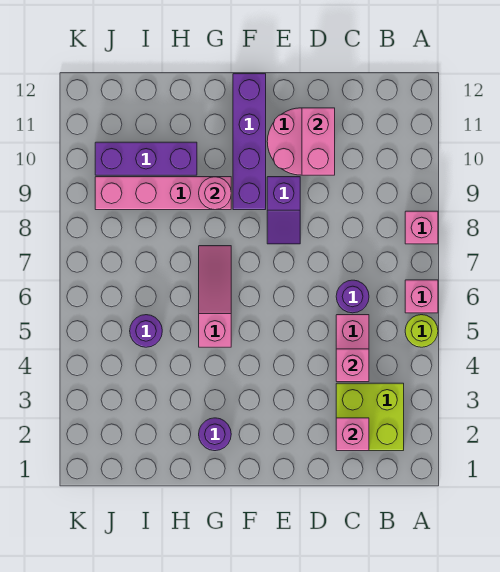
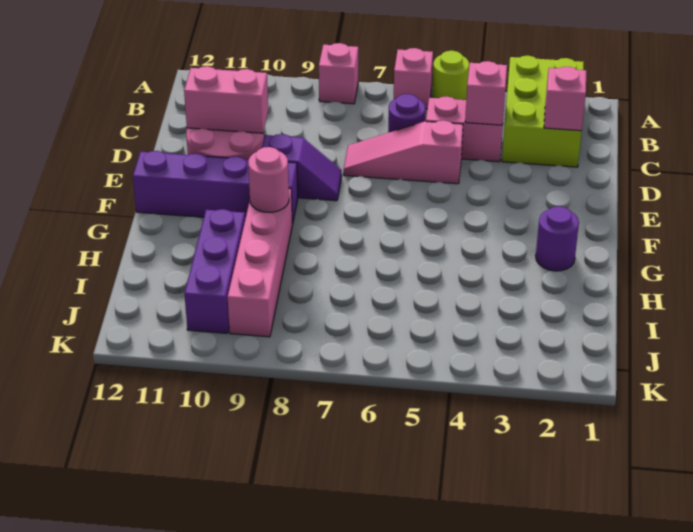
lime 2x2 brick [336,383,404,451] -> lime 2x3 brick [502,56,584,167]
pink 1x3 slope [199,246,231,347] -> pink 1x3 slope moved to [344,121,463,184]
purple 1x1 round brick [130,315,162,347] -> none

